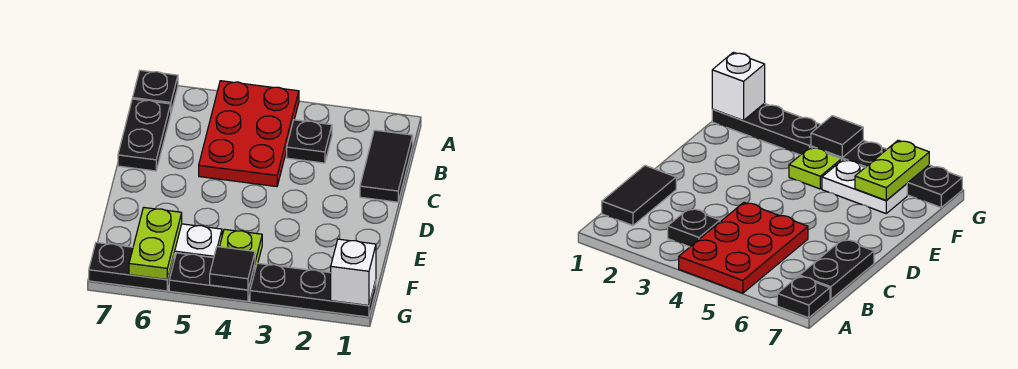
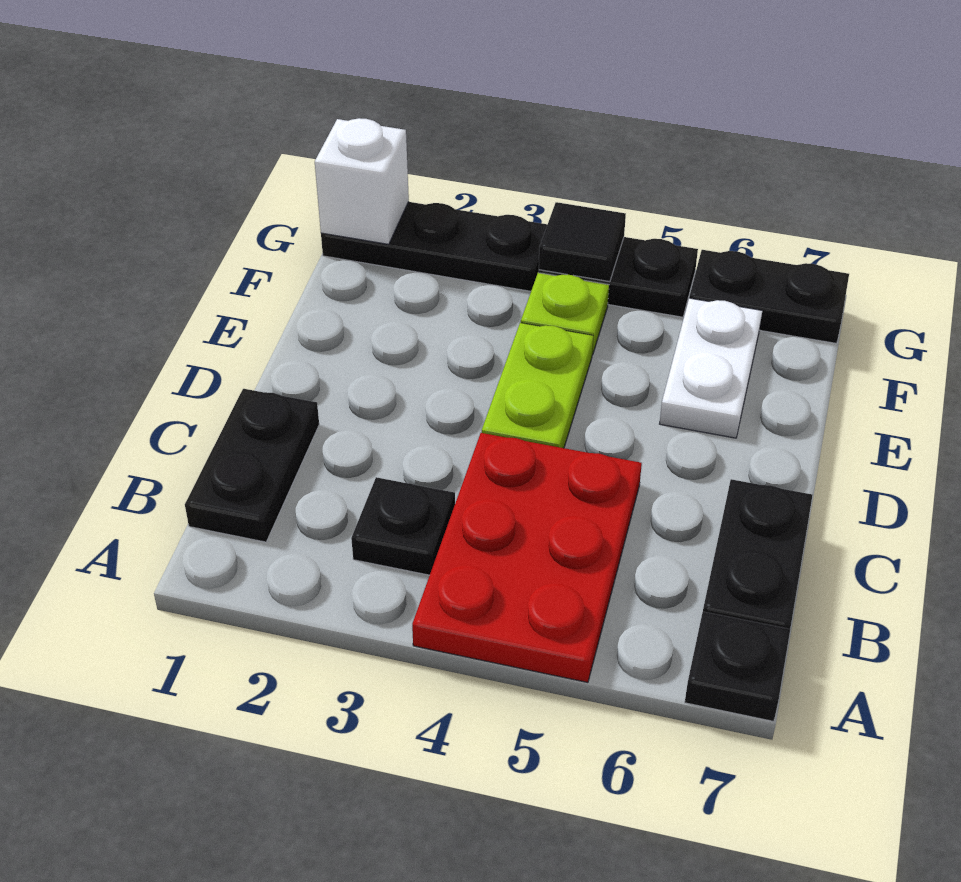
black 1x2 tile [360,130,413,202] -> black 1x2 plate [185,389,319,542]
white 1x2 plate [174,224,222,260] -> white 1x2 plate turned to [660,298,762,438]
lime 1x2 plate [129,208,182,279] -> lime 1x2 plate moved to [482,323,593,448]

